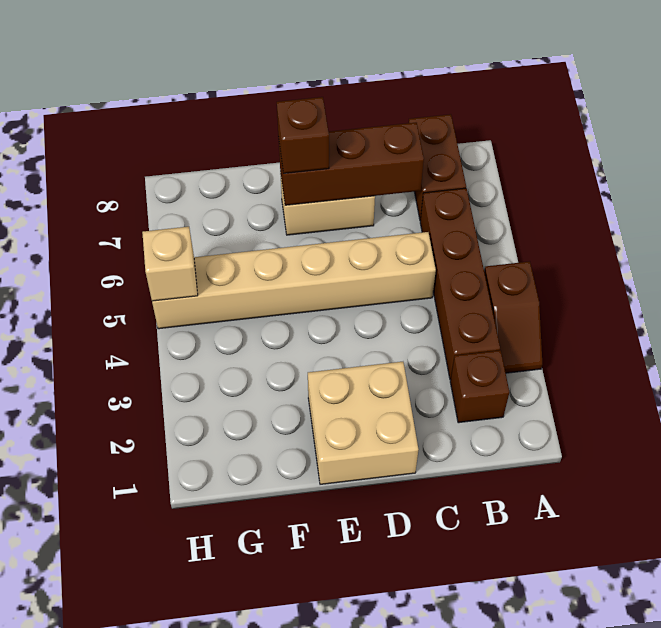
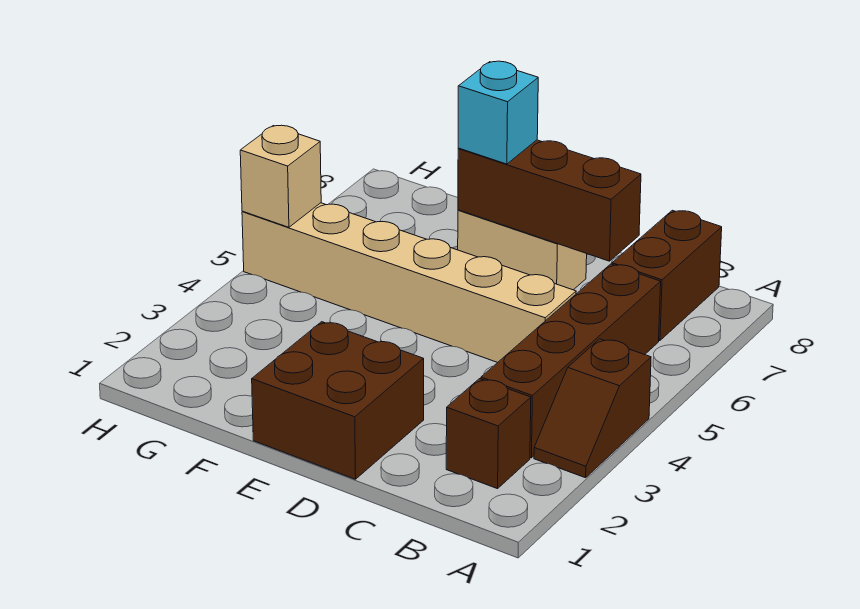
tan 2x2 brick [308,362,418,484] -> brown 2x2 brick [252,322,424,479]
brown 1x1 brick [277,97,329,173] -> cyan 1x1 brick [458,61,538,164]

